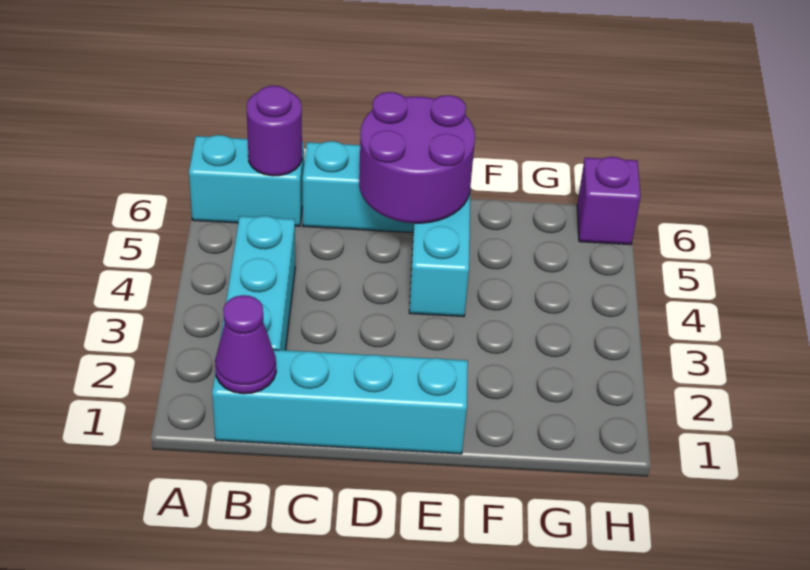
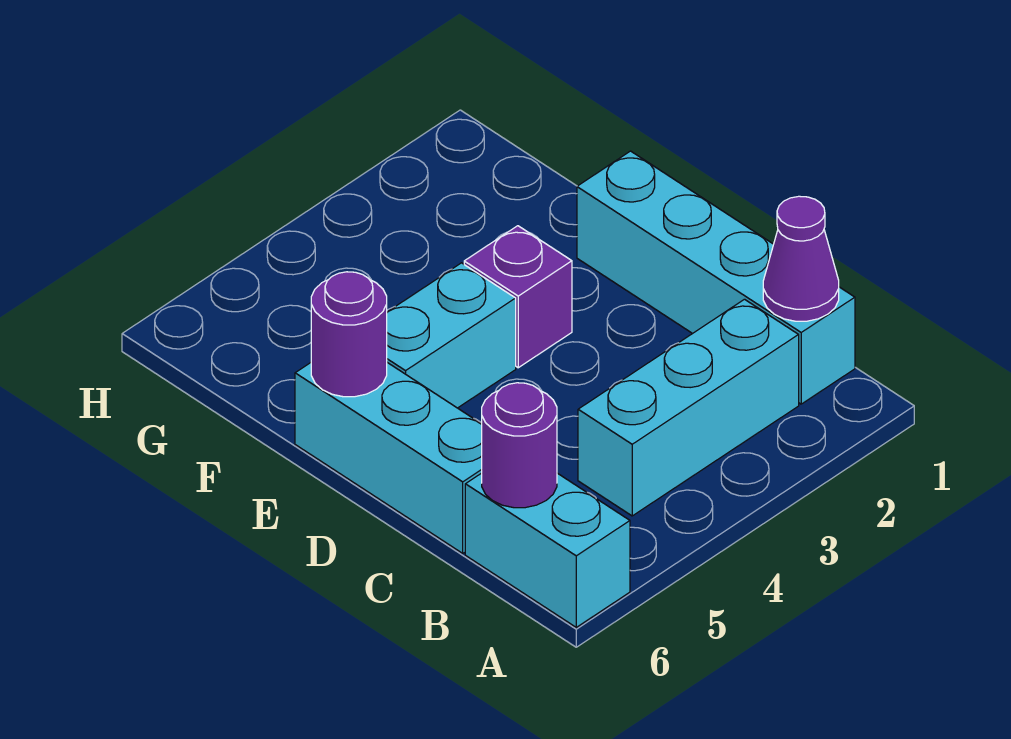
purple 2x2 round brick [359,92,475,223] -> purple 1x1 round brick [311,272,387,397]
purple 1x1 brick [577,157,641,245] -> purple 1x1 brick moved to [464,226,572,368]

